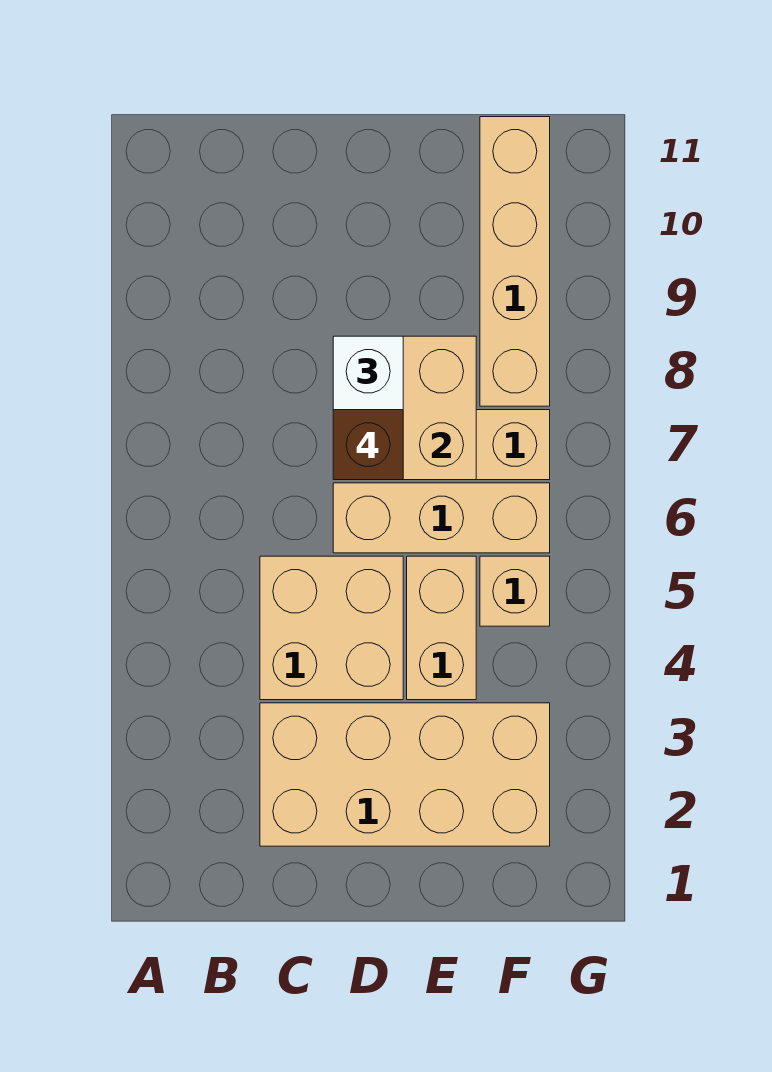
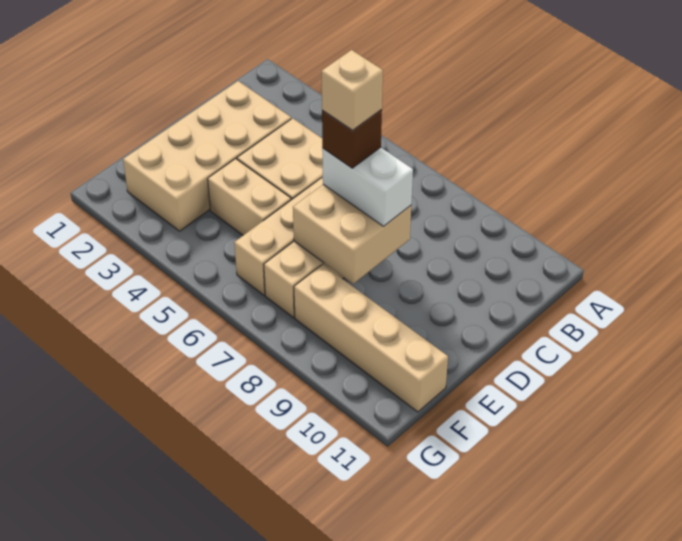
tan 1x1 brick [480,556,550,626] -> tan 1x1 brick moved to [322,50,383,131]

